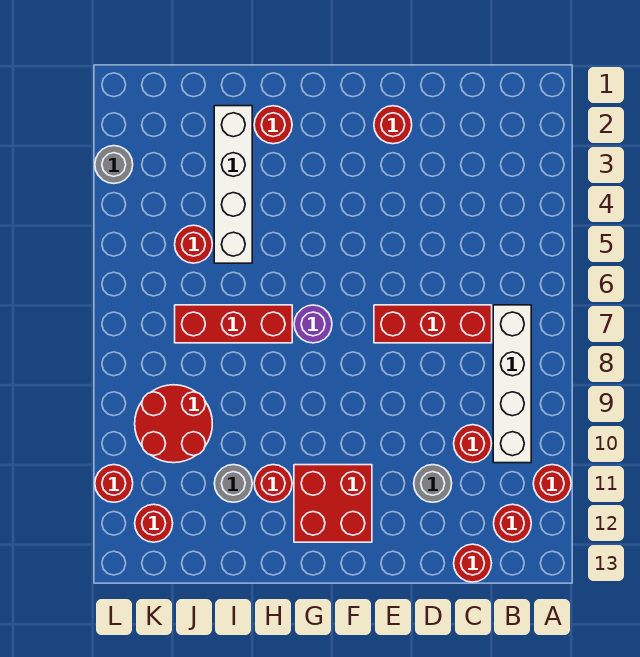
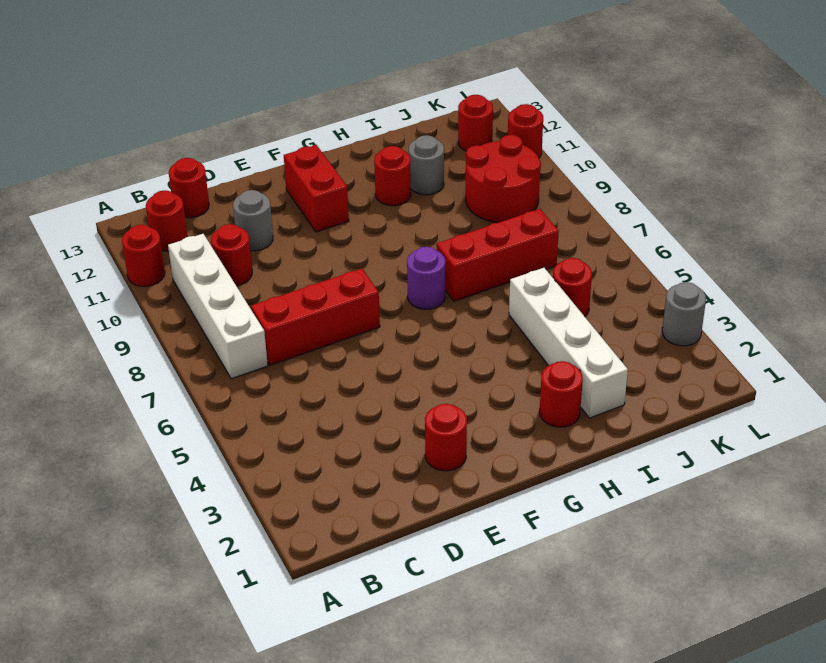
red 2x2 brick [294,465,372,542] -> red 1x2 brick [284,145,349,232]

